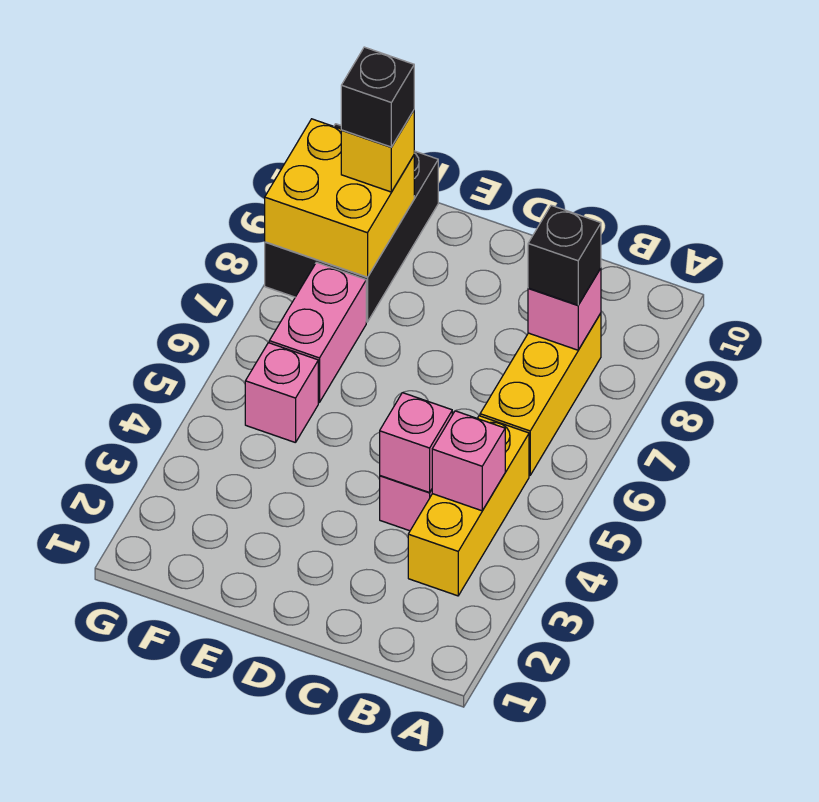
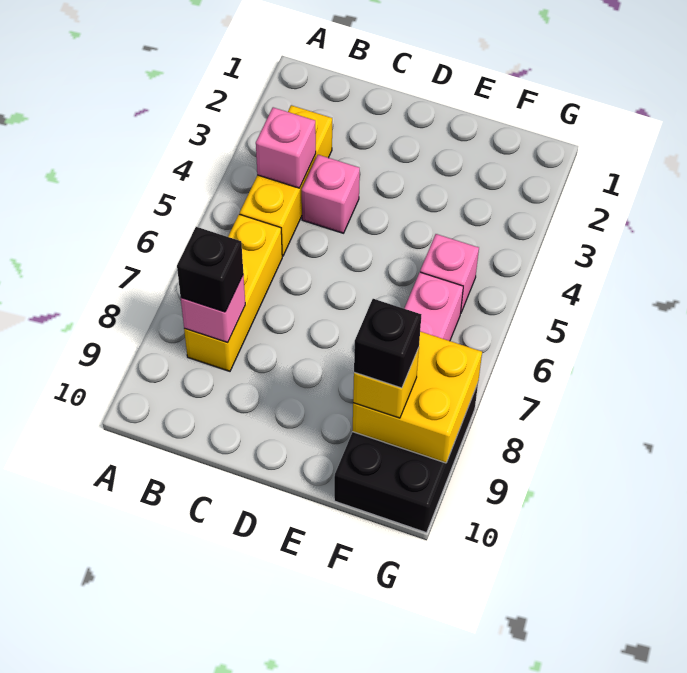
pink 1x1 brick [380,393,452,493] -> none

